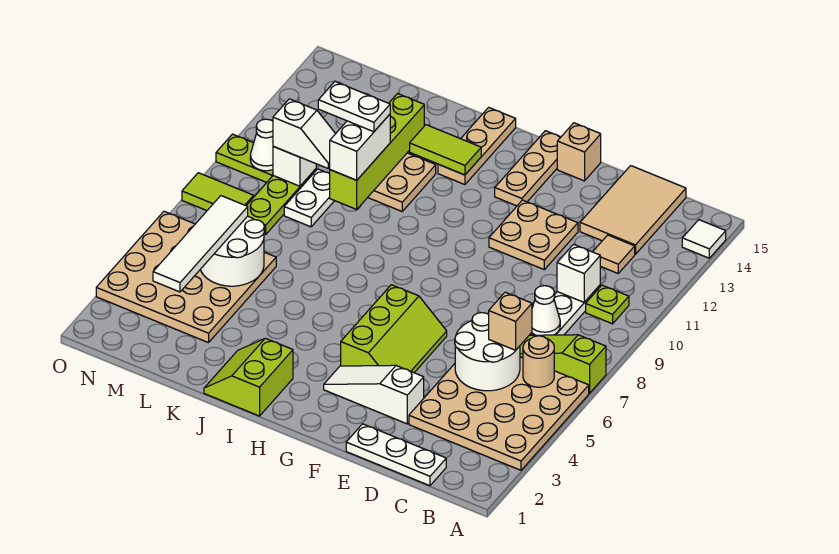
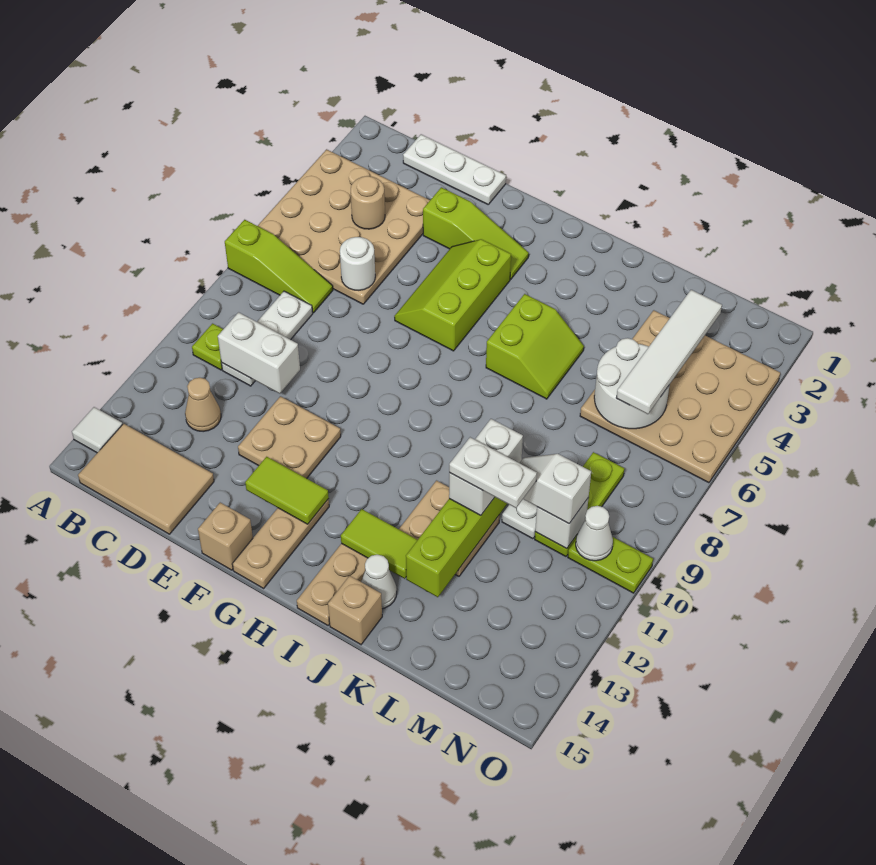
tan 1x1 round brick [523,336,554,387] -> tan 1x1 round brick moved to [351,176,385,229]
white 2x2 round brick [455,313,520,391] -> white 1x1 round brick [340,237,375,290]
tan 1x1 brick [489,292,532,350] -> tan 1x1 brick moved to [328,576,382,644]
white 1x1 cone [532,286,560,335] -> white 1x1 cone moved to [361,555,397,609]
white 1x1 brick [557,244,600,302] -> white 1x2 brick [218,312,300,394]
tan 1x1 tile [593,235,635,273] -> tan 1x1 cone [185,378,221,432]
tan 2x3 tile [580,166,686,254] -> tan 2x3 tile turned to [78,424,214,534]
white 1x3 slope [324,365,424,424] -> lime 1x3 slope [423,187,529,279]
lime 2x2 slope [204,338,293,416] -> lime 2x2 slope moved to [486,294,584,399]
lime 1x2 tile [182,173,254,211] -> lime 1x2 tile moved to [245,457,329,524]

